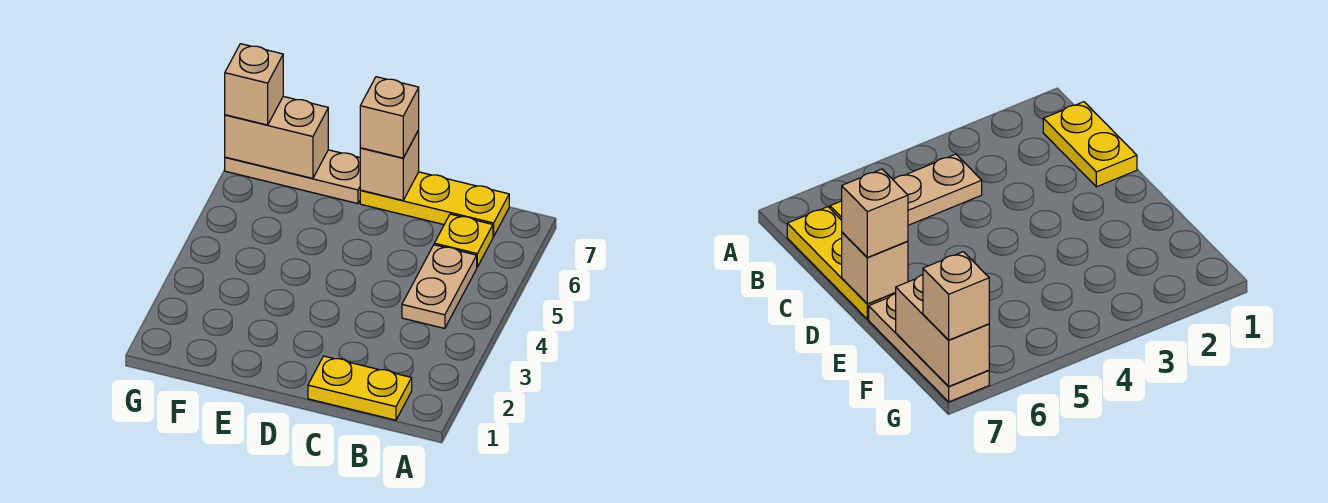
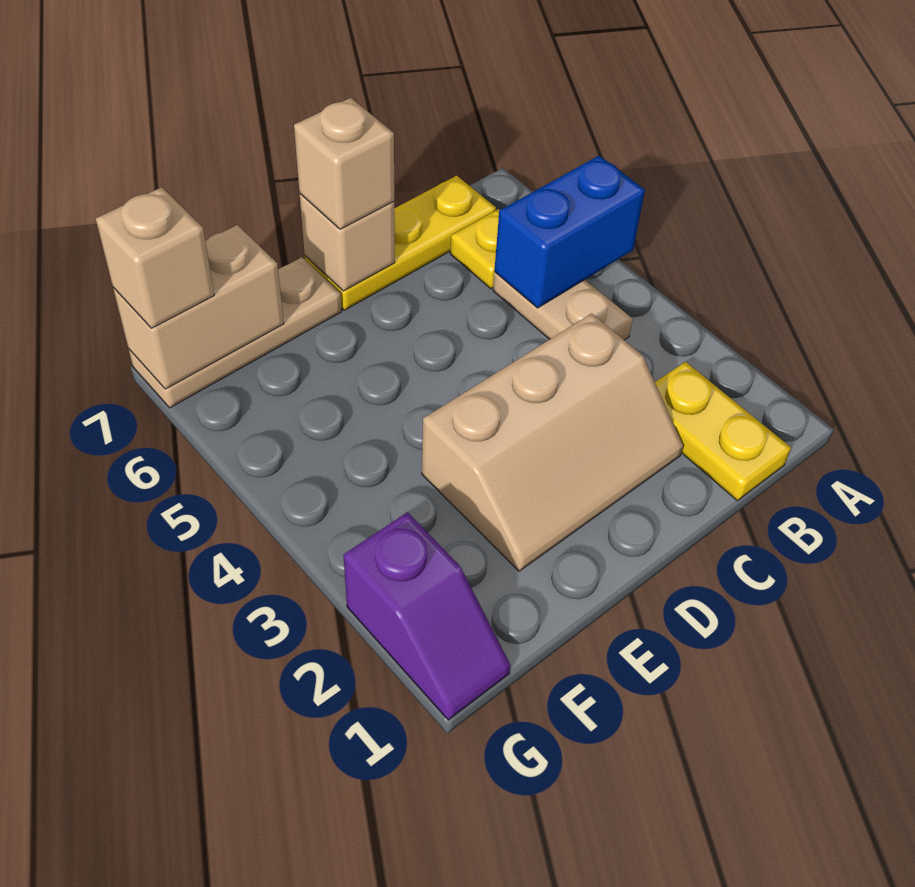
none -> blue 1x2 brick [494,156,645,308]
yellow 1x2 plate [308,356,412,420] -> yellow 1x2 plate turned to [655,362,791,501]
none -> tan 2x3 slope [422,313,683,571]
none -> purple 1x2 slope [343,512,511,720]

